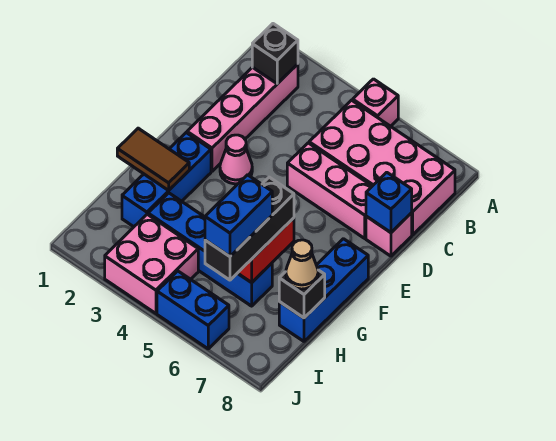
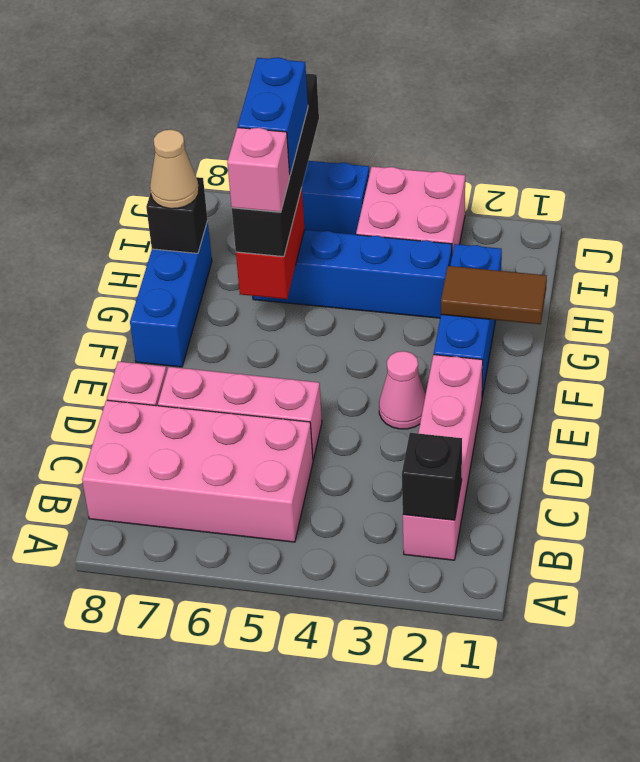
pink 1x1 brick [353,79,398,126] -> pink 1x1 brick moved to [227,127,290,212]
blue 1x1 brick [366,172,412,233] -> none
black 1x3 brick [205,177,294,280] -> black 1x4 brick [232,74,319,257]

